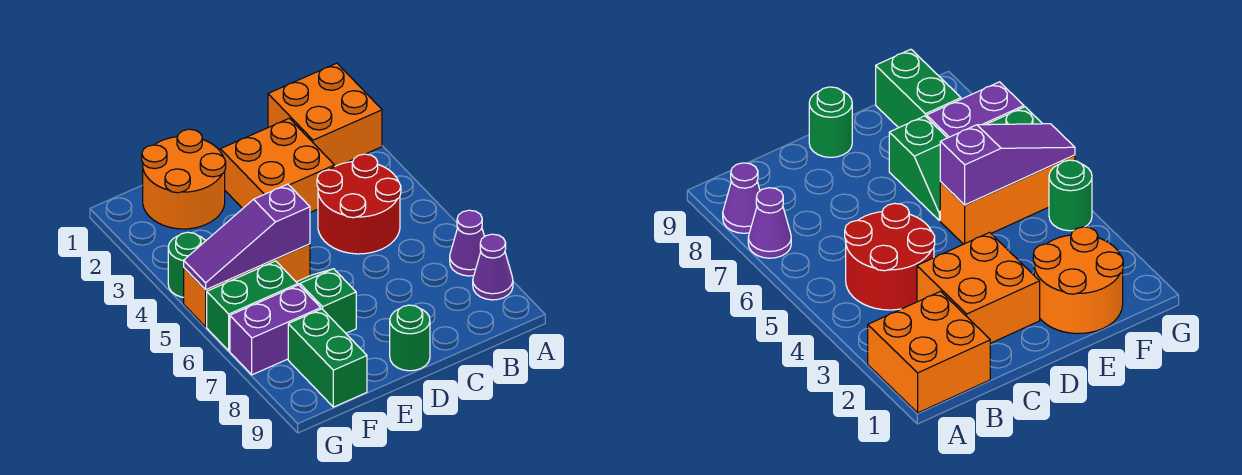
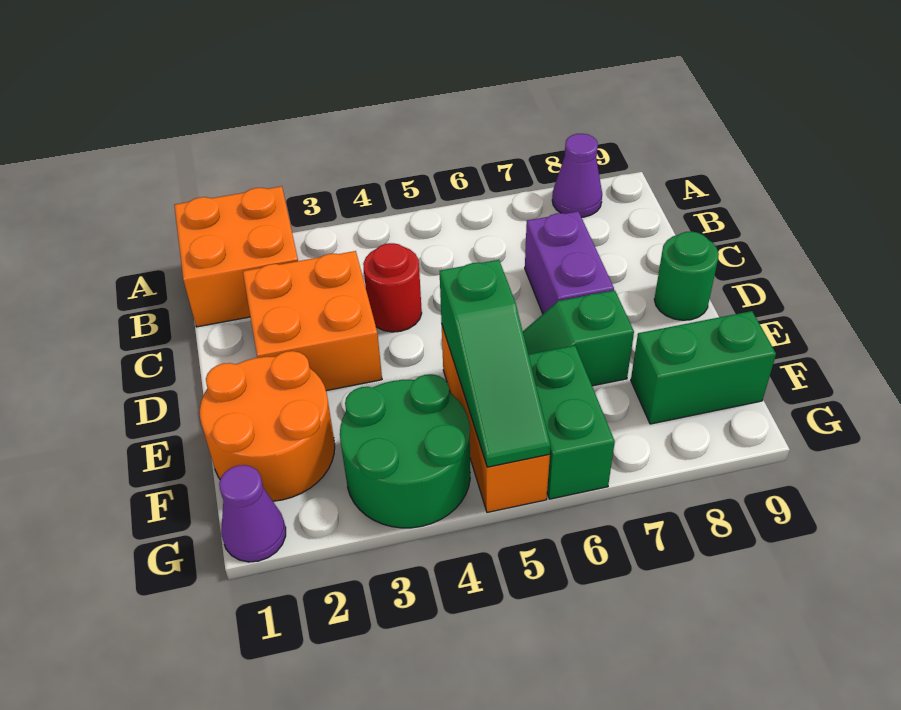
purple 1x1 cone [450,210,485,276] -> purple 1x1 cone moved to [219,465,286,562]
red 2x2 round brick [317,154,401,254] -> red 1x1 round brick [363,243,422,332]
purple 1x3 slope [184,184,310,290] -> green 1x3 slope [440,260,551,467]
purple 1x2 brick [230,285,321,375] -> purple 1x2 brick moved to [525,211,614,314]
green 1x1 round brick [168,232,206,297] -> green 2x2 round brick [340,374,470,528]

